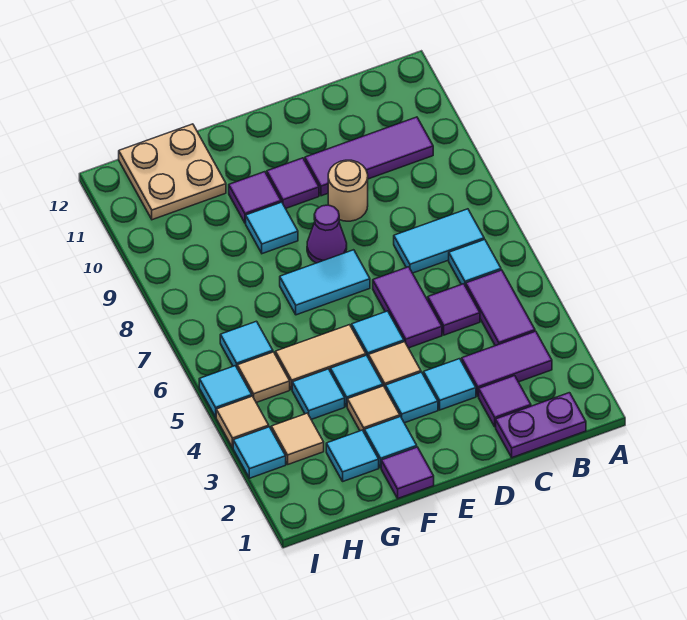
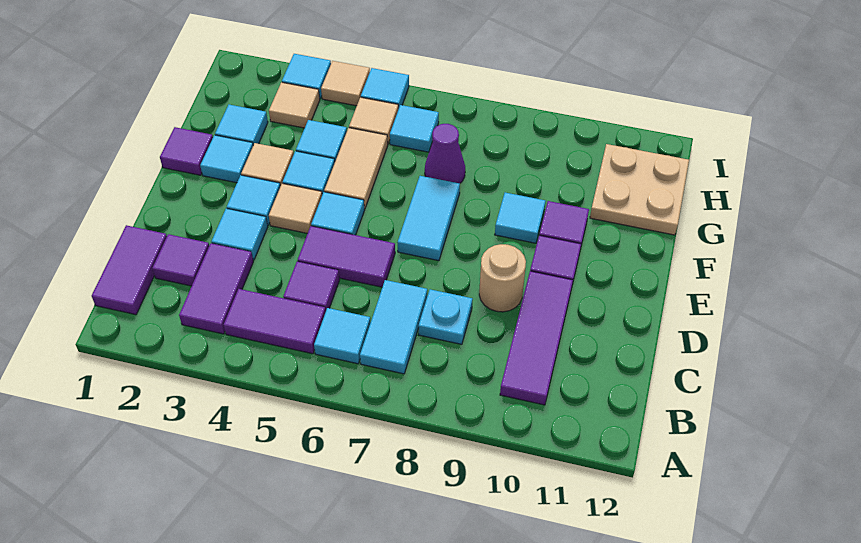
purple 1x2 plate [496,393,586,458] -> purple 1x2 tile [92,225,167,315]
none -> cyan 1x1 plate [419,289,473,344]
purple 1x1 cone [307,205,347,263] -> purple 1x1 cone moved to [425,124,465,183]

